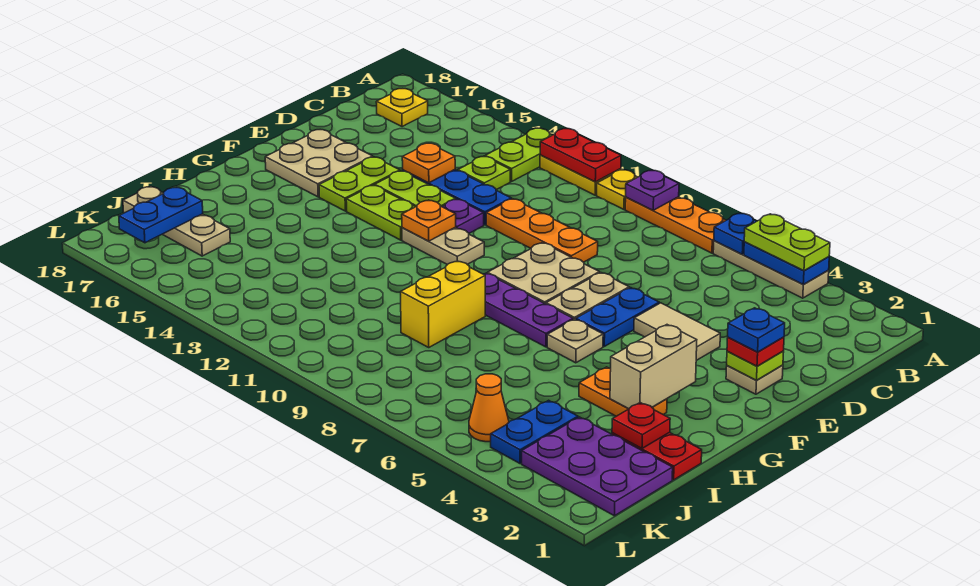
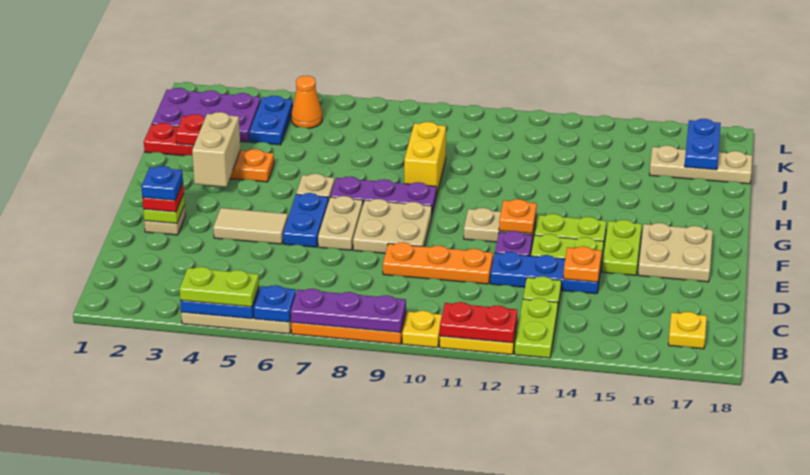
purple 1x1 plate [626,170,679,210] -> purple 1x3 plate [291,289,406,332]

